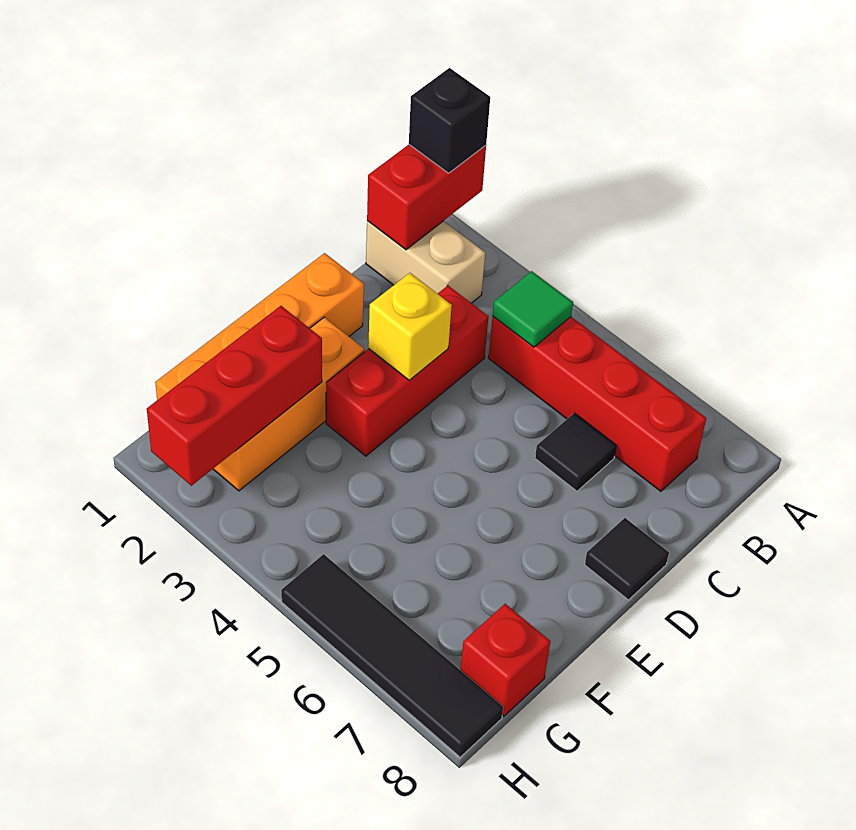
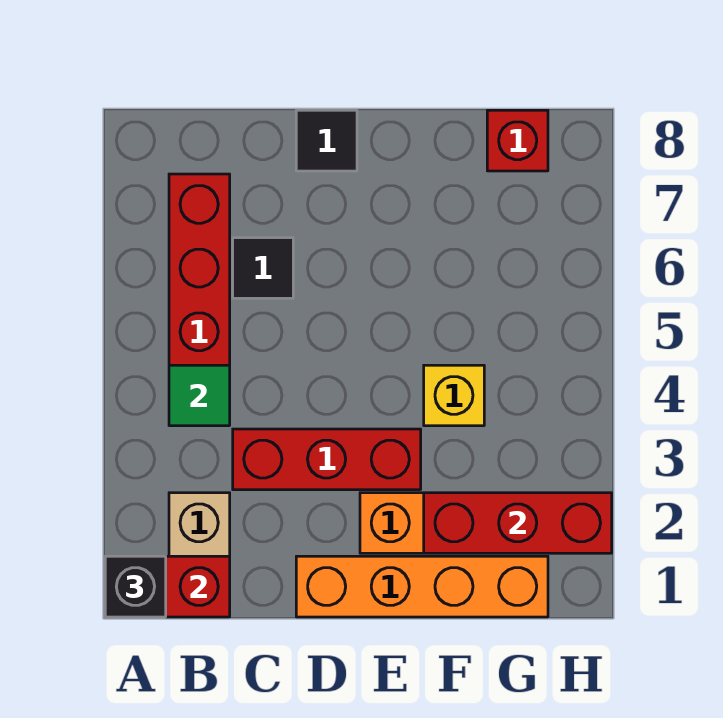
yellow 1x1 brick [368,273,452,380] -> yellow 1x1 brick moved to [424,365,484,426]
black 1x4 tile [281,554,503,757] -> none

